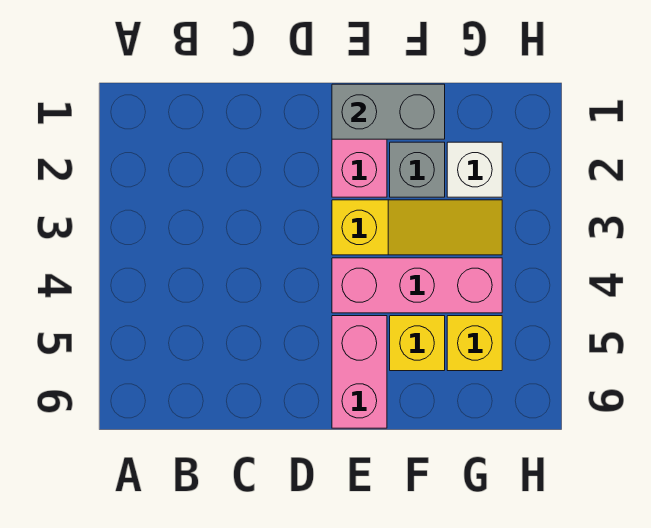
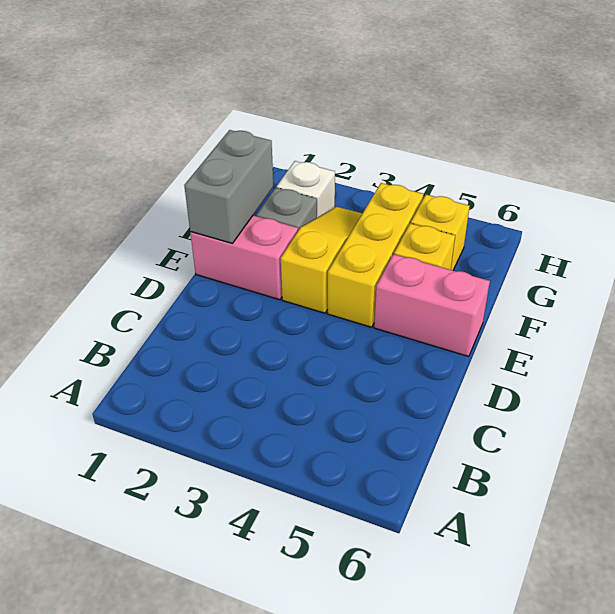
pink 1x3 brick [332,258,502,313] -> yellow 1x3 brick [328,183,424,327]

